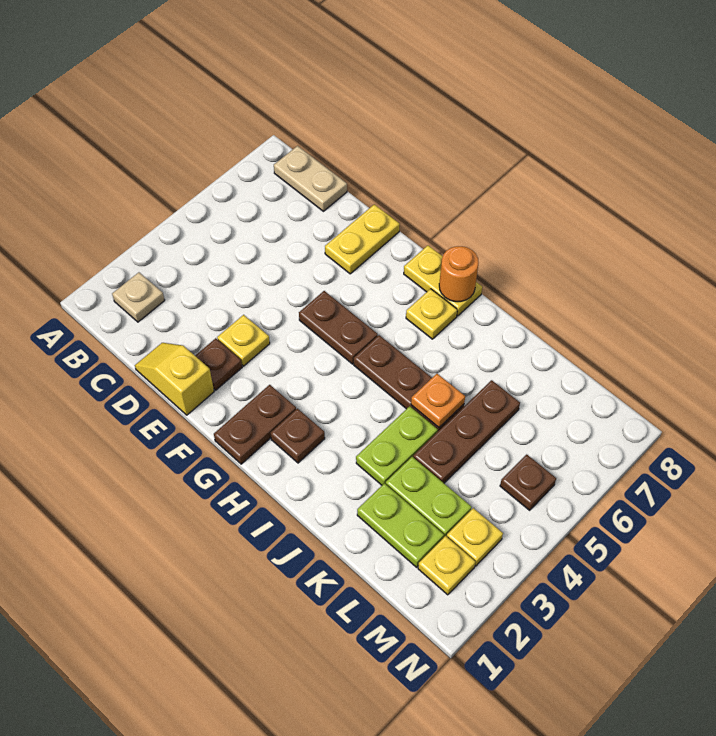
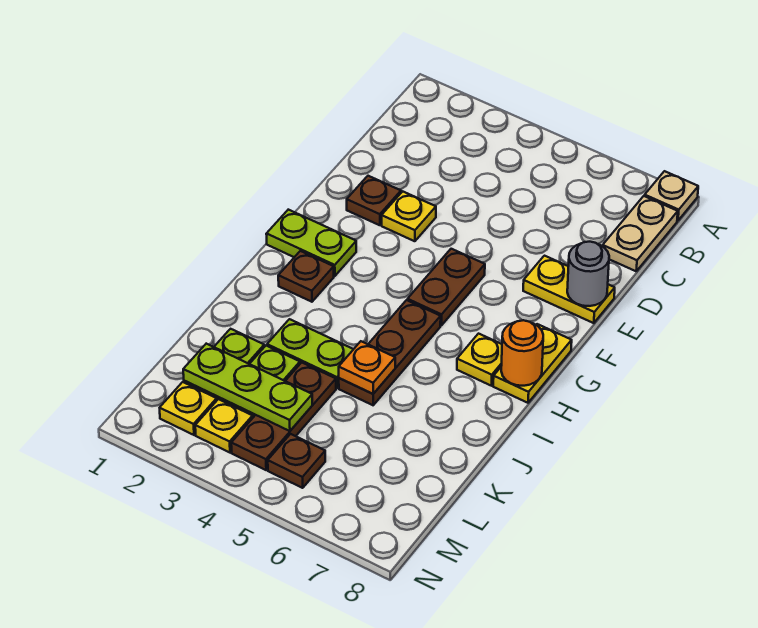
tan 1x1 plate [112,272,165,322] -> tan 1x1 plate moved to [645,171,698,221]
yellow 1x2 slope [135,343,214,415] -> none
none -> grey 1x1 round brick [567,242,609,306]
brown 1x2 plate [214,385,296,464] -> lime 1x2 plate [266,210,356,276]
brown 1x3 plate [413,380,520,483] -> brown 1x3 plate turned to [231,363,336,470]
none -> lime 1x3 plate [183,344,312,431]

